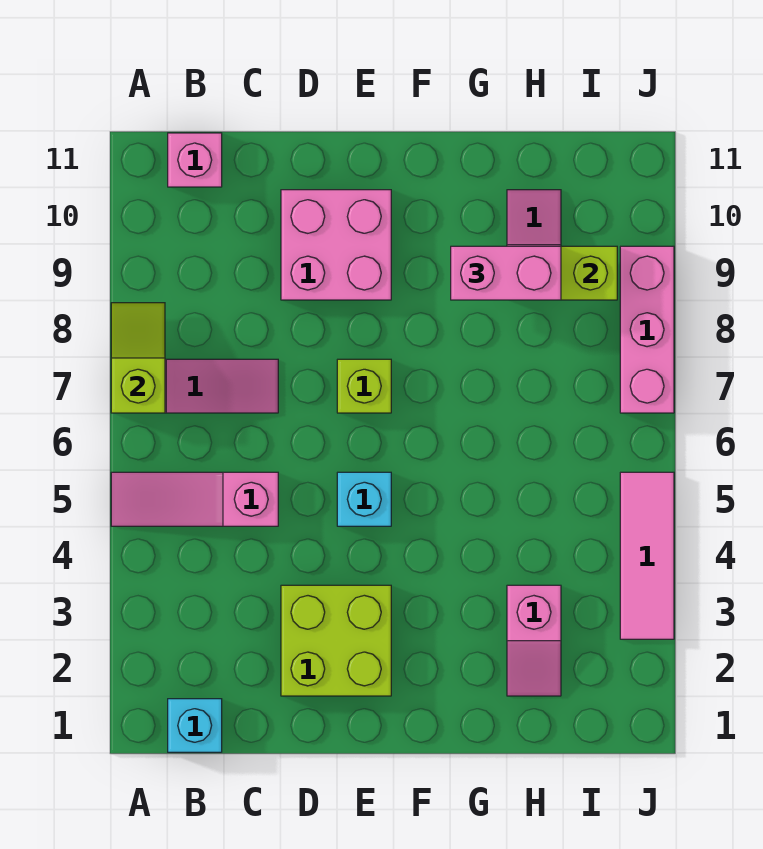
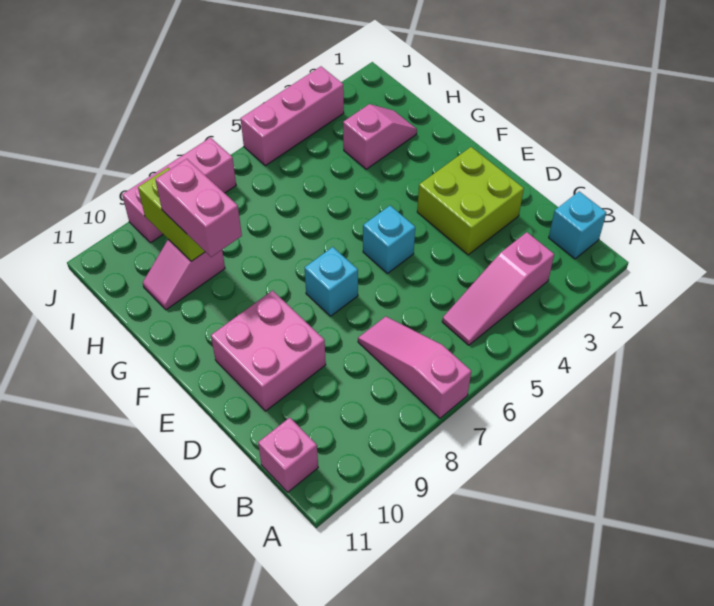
pink 1x3 slope [111,472,278,526] -> pink 1x3 slope turned to [442,232,554,345]
lime 1x2 slope [111,303,165,413] -> none
lime 1x1 brick [337,359,391,413] -> cyan 1x1 brick [305,247,358,316]
pink 1x3 tile [620,472,674,639] -> pink 1x3 brick [240,66,344,166]

